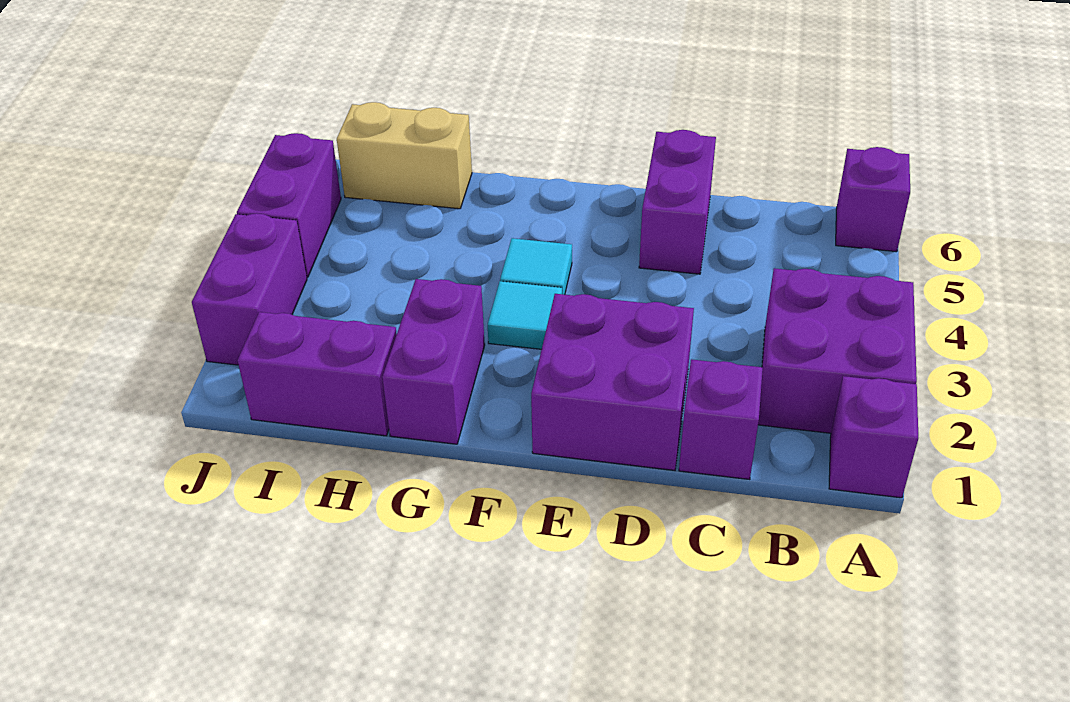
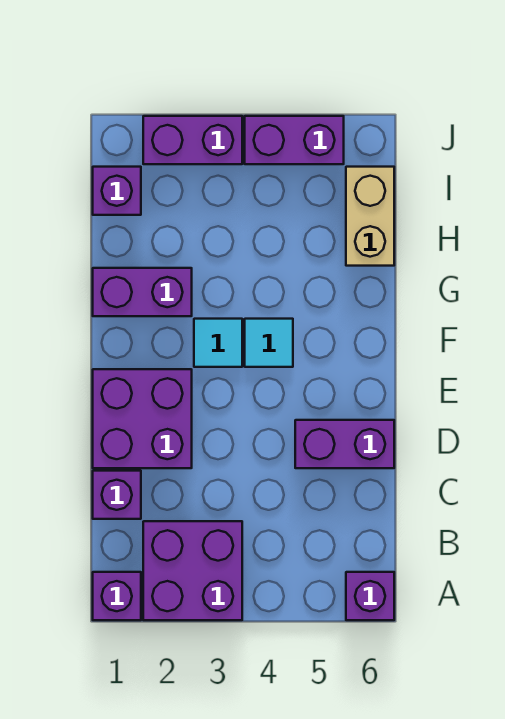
purple 1x2 brick [238,312,397,436] -> purple 1x1 brick [93,167,141,215]

